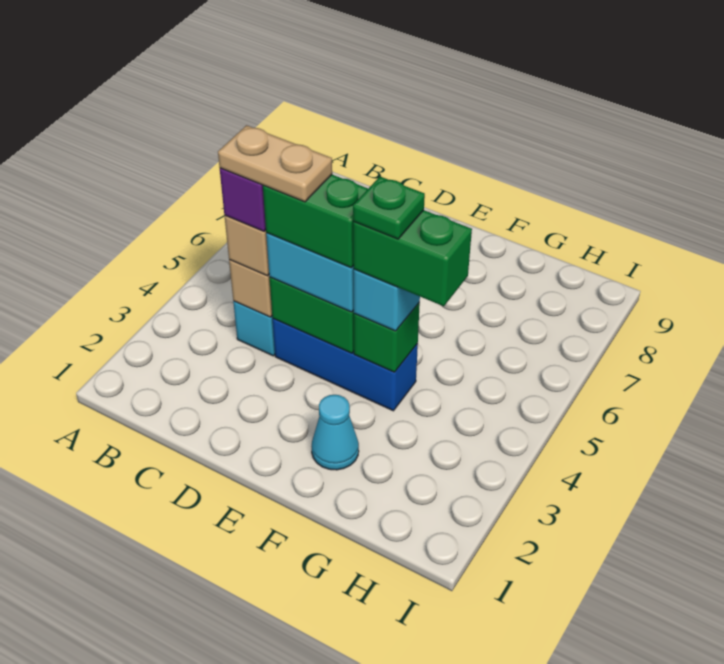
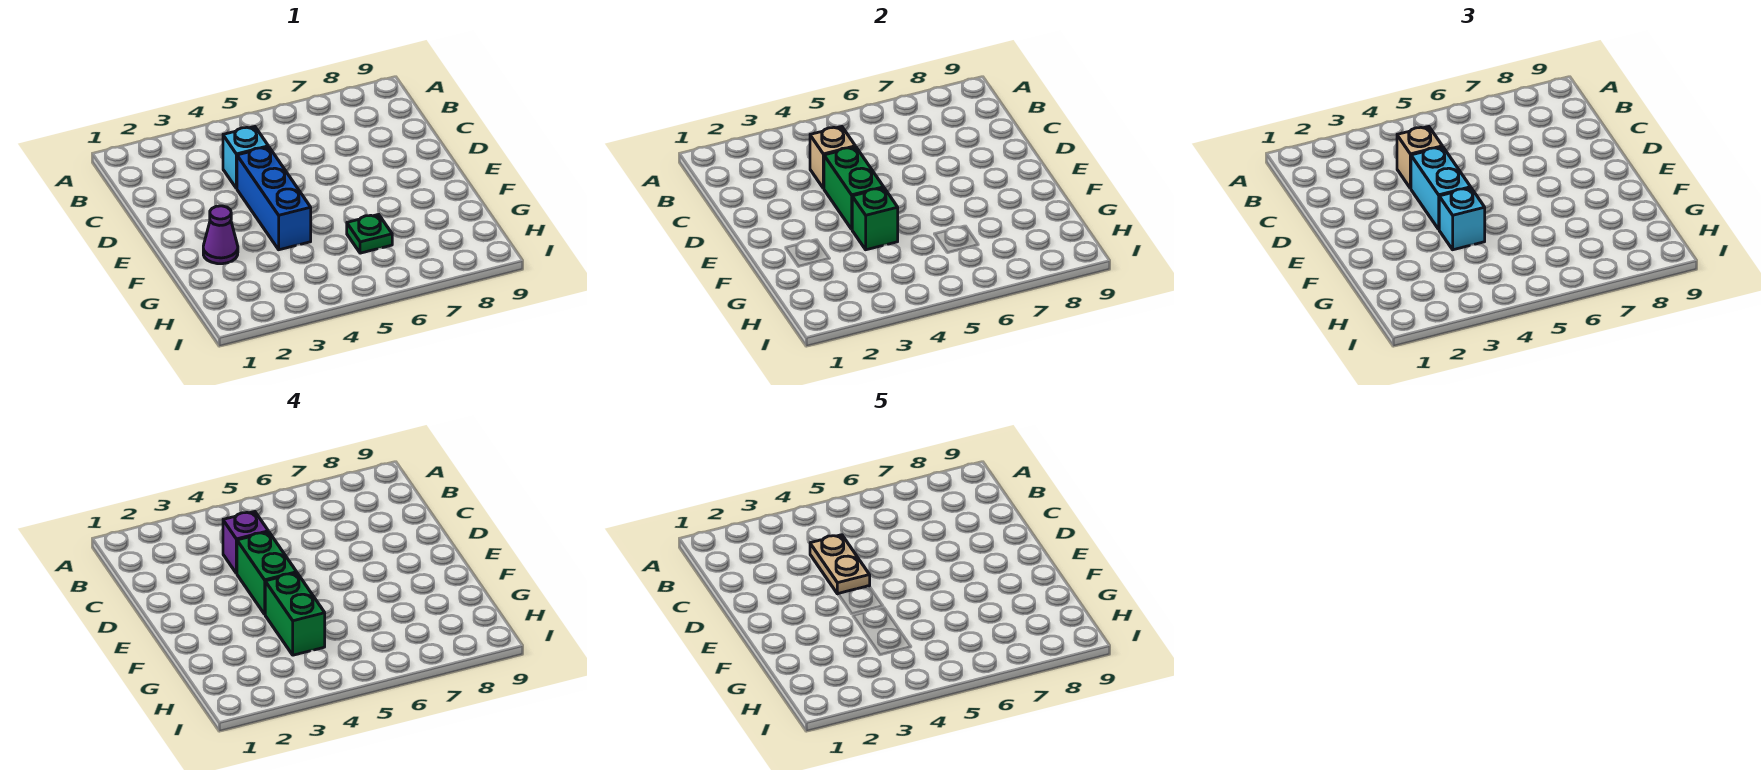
cyan 1x1 cone [311,395,359,470] -> purple 1x1 cone [203,206,238,264]
green 1x1 plate [353,177,425,239] -> green 1x1 plate moved to [347,214,392,253]

